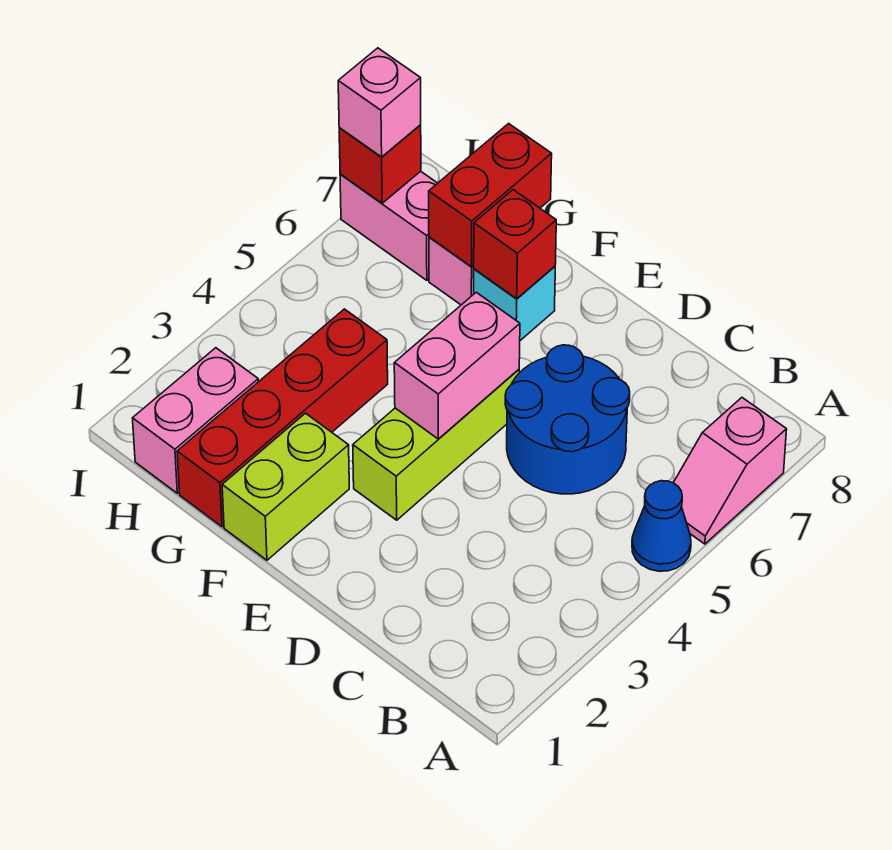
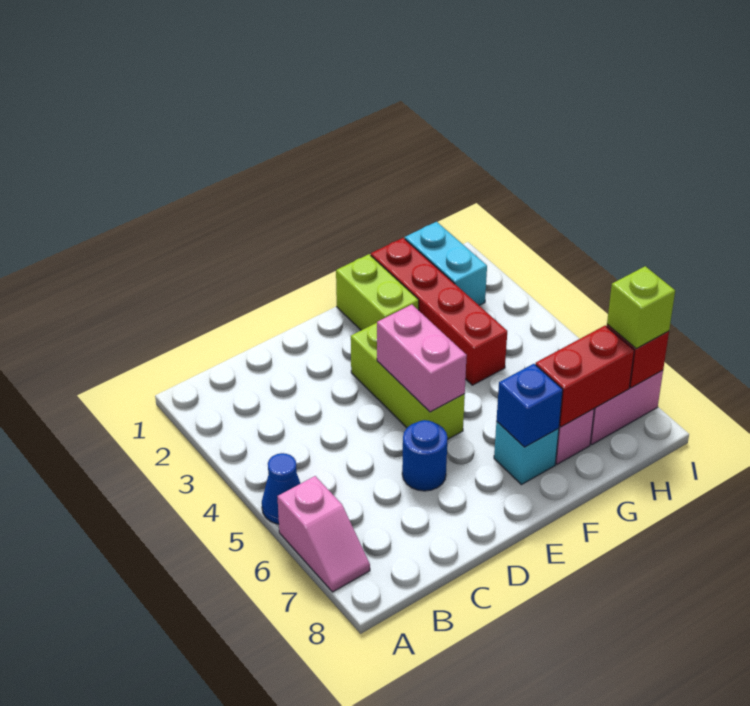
pink 1x2 slope [674,398,787,544] -> pink 1x2 slope turned to [277,476,370,592]
blue 2x2 round brick [505,345,630,494] -> blue 1x1 round brick [402,420,448,491]
red 1x1 brick [473,190,556,299] -> blue 1x1 brick [496,364,563,447]
red 1x2 brick [429,124,552,267] -> red 1x2 brick turned to [536,326,634,427]
pink 1x2 brick [133,348,258,493] -> cyan 1x2 brick [405,222,487,305]
pink 1x1 brick [338,48,421,157] -> lime 1x1 brick [607,266,675,348]

